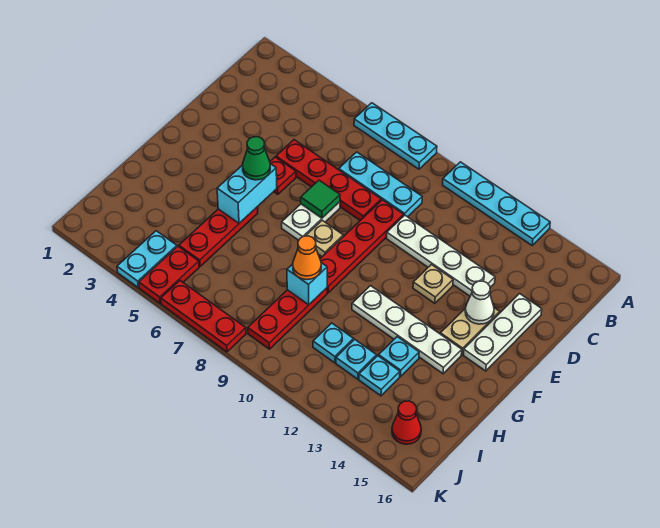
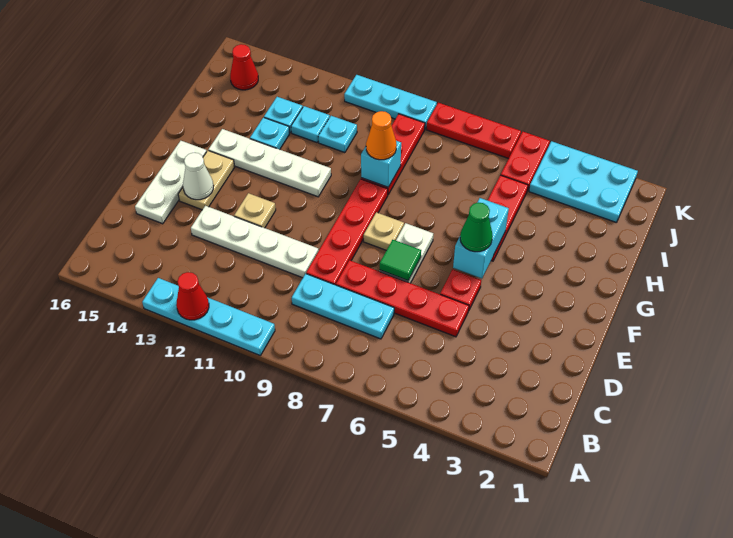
cyan 1x3 plate [354,103,437,169] -> cyan 1x3 plate moved to [344,75,437,129]
none -> red 1x1 cone [176,272,209,320]
cyan 1x2 plate [117,231,177,287] -> cyan 2x3 plate [529,141,638,223]

